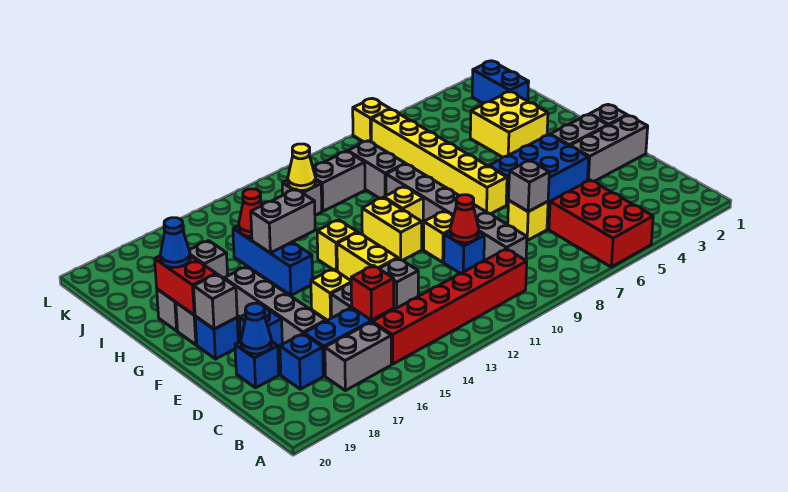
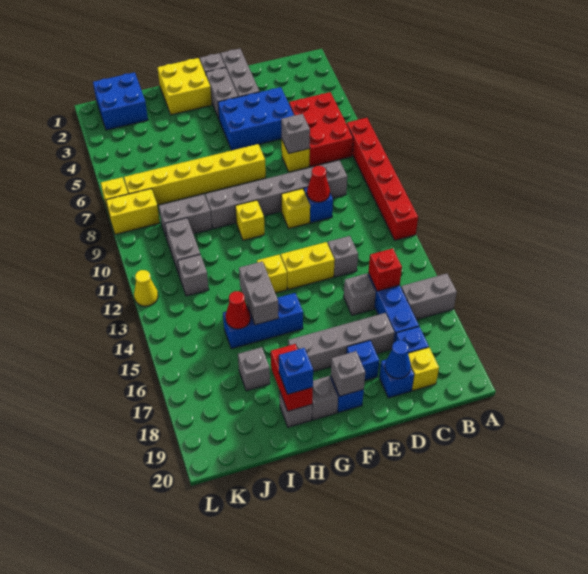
red 2x3 brick [549,180,653,267] -> red 2x3 brick turned to [289,92,353,167]
red 1x6 brick [372,249,527,364] -> red 1x6 brick moved to [347,118,418,240]
grey 1x2 brick [325,322,391,391] -> grey 1x2 brick turned to [401,274,457,320]
blue 2x3 brick [489,135,589,206] -> blue 2x3 brick turned to [218,87,294,150]
yellow 1x1 brick [311,269,351,320] -> yellow 1x1 brick moved to [408,347,439,391]
yellow 1x2 brick [362,198,422,260] -> yellow 1x2 brick moved to [106,189,160,234]
red 1x2 brick [155,256,216,315] -> red 1x2 brick turned to [271,344,313,411]
yellow 2x2 brick [470,92,548,157] -> yellow 2x2 brick moved to [157,58,212,115]
blue 1x1 cone [160,218,190,267] -> blue 1x1 brick [279,348,313,394]
blue 1x2 brick [472,61,529,103] -> blue 2x2 brick [93,72,148,130]
yellow 1x1 cone [288,144,316,190] -> yellow 1x1 cone moved to [134,270,158,306]

